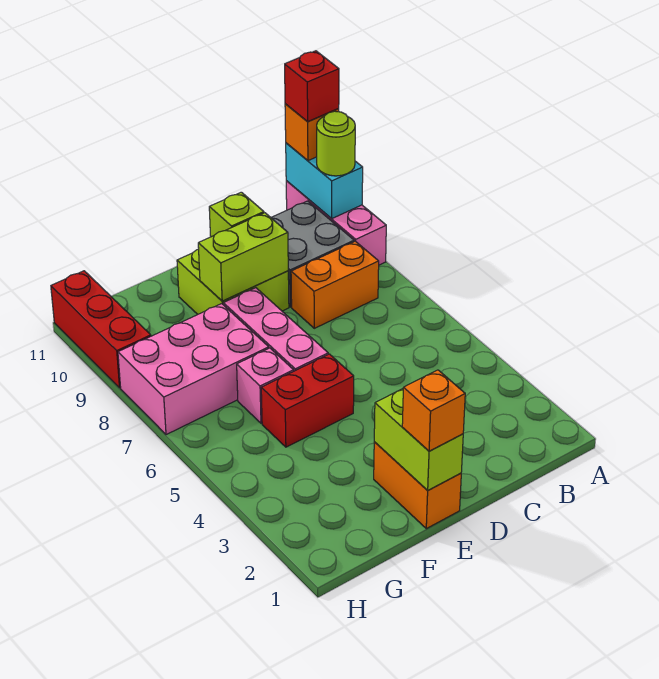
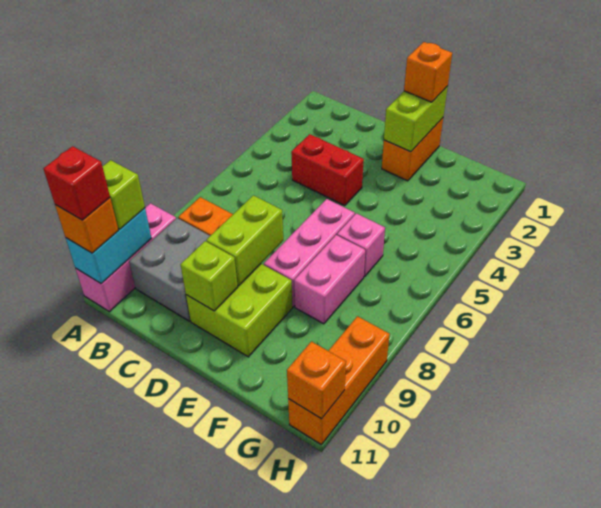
lime 1x1 round brick [317,111,355,176] -> lime 1x1 brick [102,160,145,229]
lime 1x2 brick [198,213,288,301] -> lime 1x2 brick turned to [206,195,283,286]
red 1x2 brick [261,354,354,447] -> red 1x2 brick moved to [291,134,364,205]
pink 2x3 brick [118,304,269,435] -> pink 1x2 brick [294,235,365,324]
red 1x3 brick [51,271,151,388] -> orange 1x3 brick [288,316,390,445]
none -> orange 1x1 brick [287,342,346,419]

